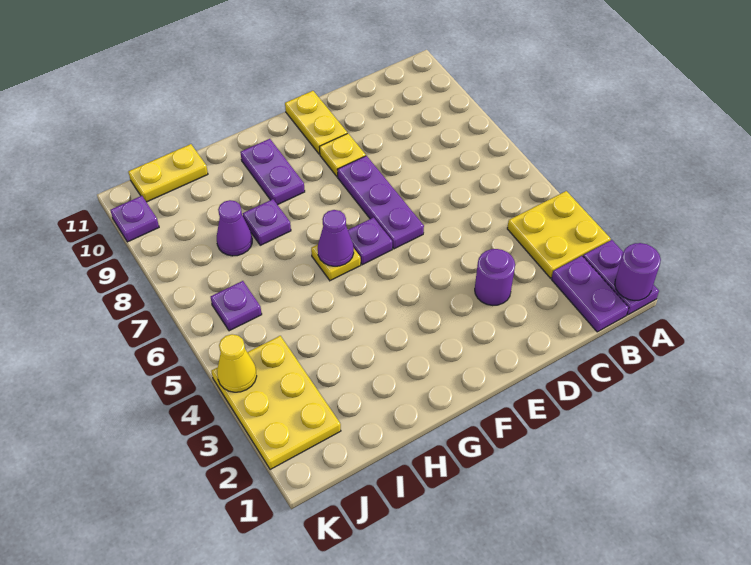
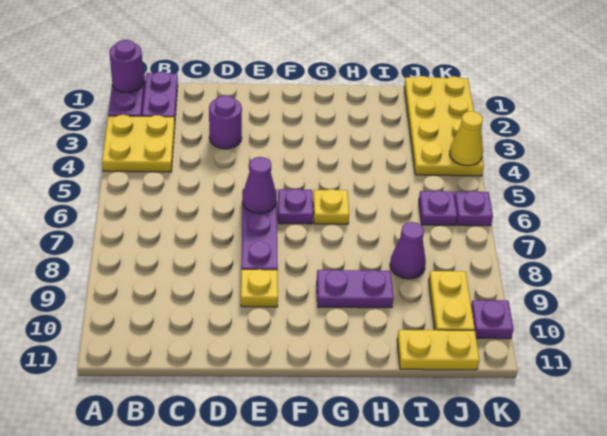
yellow 1x2 plate [285,91,347,154] -> yellow 1x2 plate moved to [429,271,475,330]
purple 1x1 cone [318,210,354,266] -> purple 1x1 cone moved to [242,157,277,213]
purple 1x2 plate [240,139,305,205] -> purple 1x2 plate turned to [317,270,394,308]
purple 1x1 plate [243,199,291,245] -> purple 1x1 plate moved to [454,191,493,226]
yellow 2x3 plate [211,336,341,470] -> yellow 2x4 plate [404,76,484,176]

